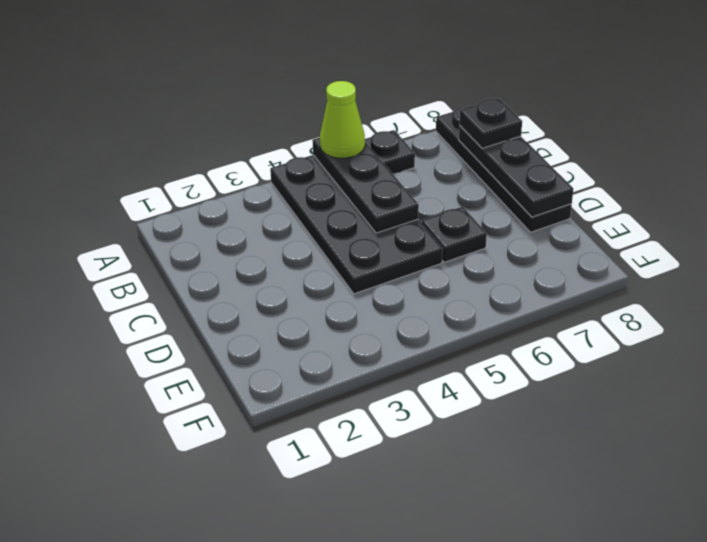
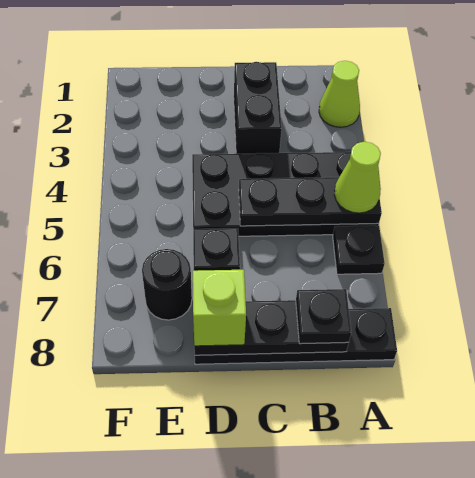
none -> lime 1x1 cone [319,61,360,127]
none -> black 1x2 brick [234,62,282,154]
none -> lime 1x1 brick [193,270,246,346]
none -> black 1x1 round brick [142,249,192,320]

